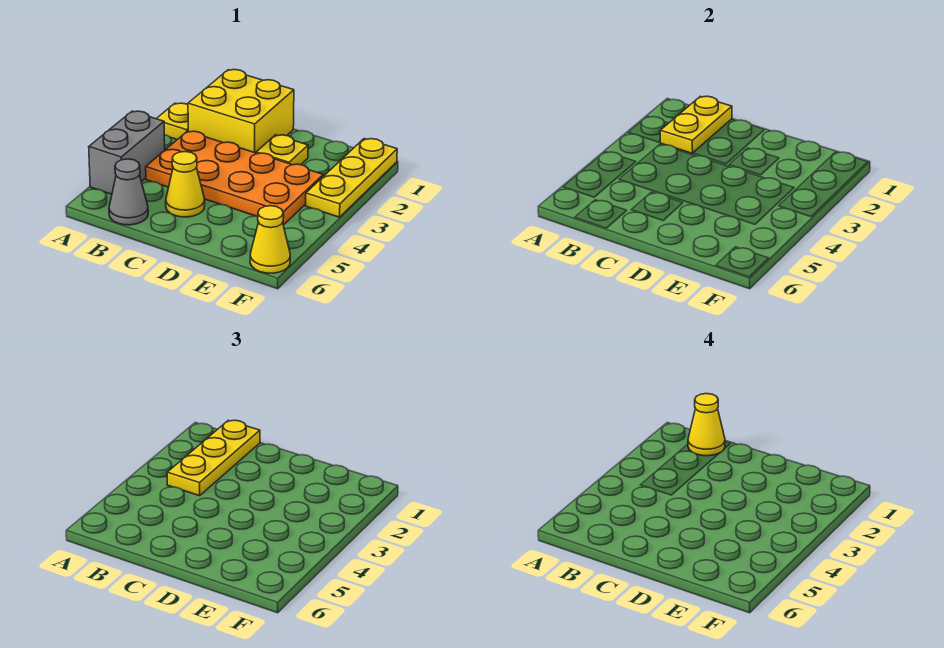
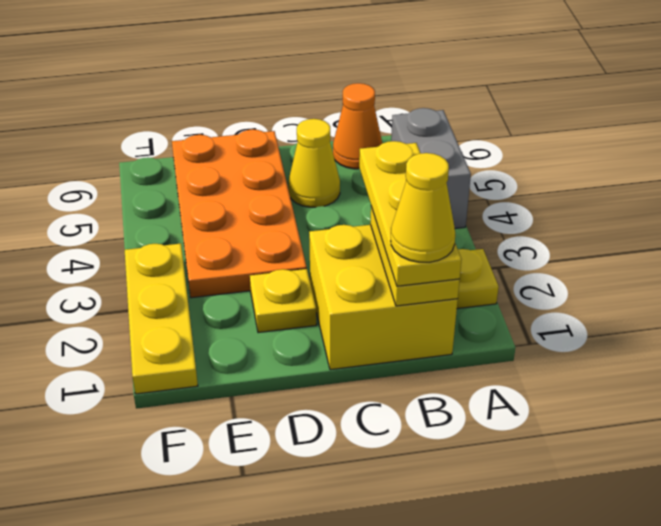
orange 2x4 plate [146,131,323,225] -> orange 2x4 plate turned to [172,129,307,298]
grey 1x1 cone [109,159,148,225] -> orange 1x1 cone [333,83,382,169]
yellow 1x1 cone [250,206,290,273] -> none

